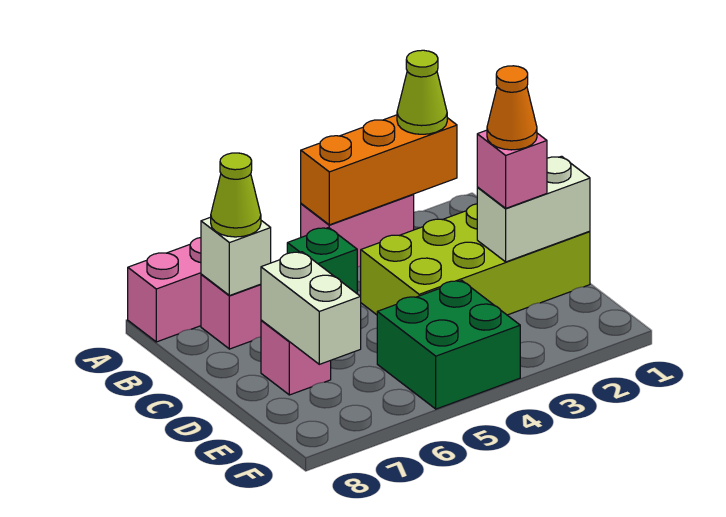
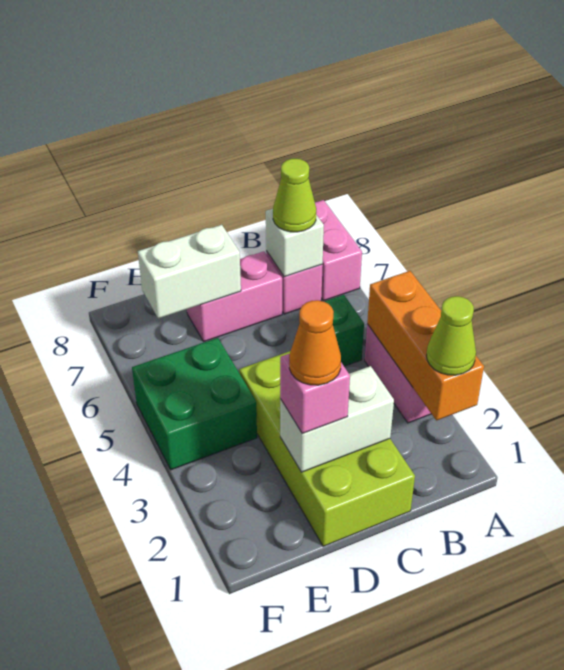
white 1x2 brick [477,156,590,262] -> white 1x2 brick turned to [280,366,394,472]
pink 1x1 brick [261,320,331,395] -> pink 1x2 brick [187,251,282,342]

